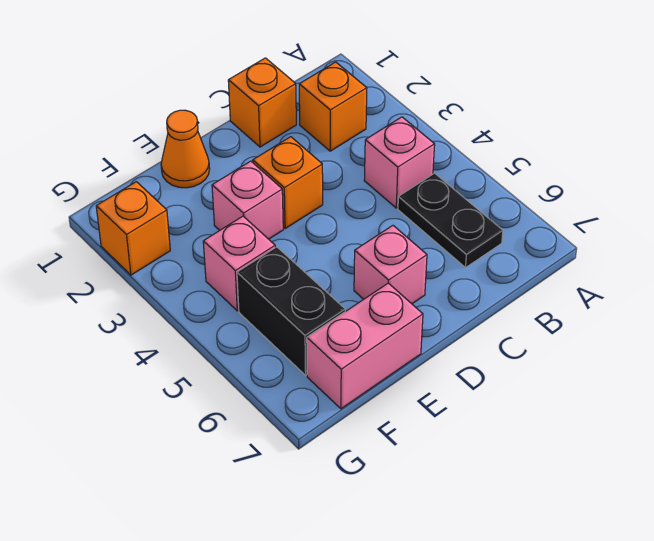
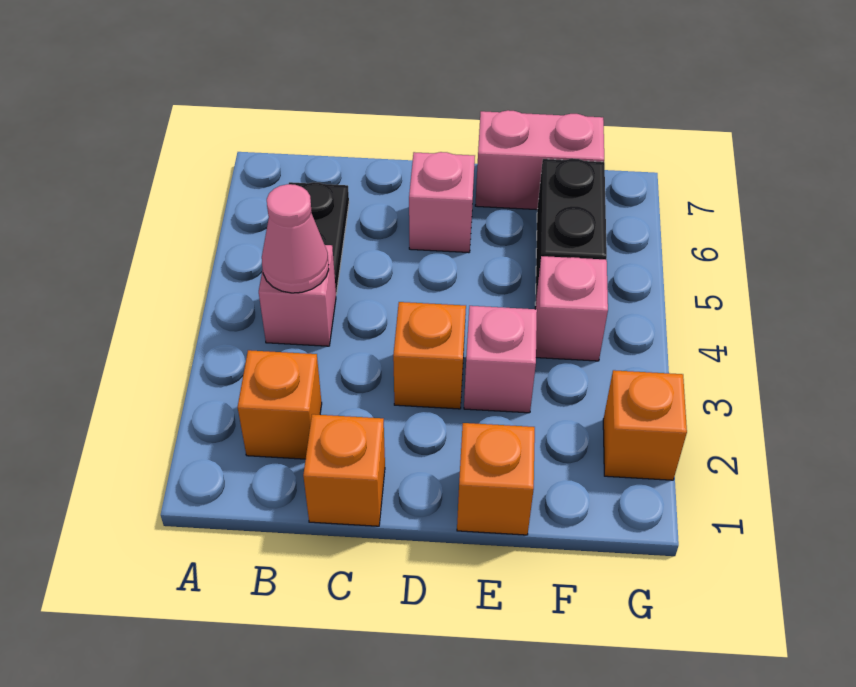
none -> pink 1x1 cone [262,184,329,293]
orange 1x1 cone [161,110,210,188] -> orange 1x1 brick [457,423,535,535]

